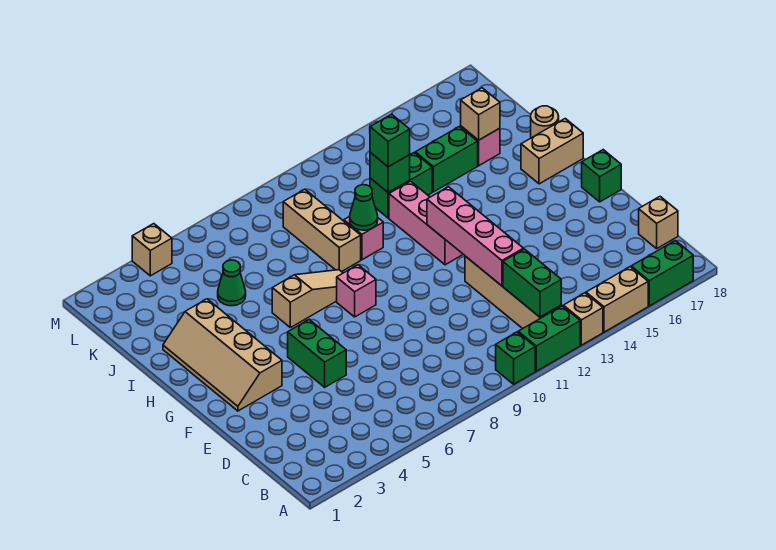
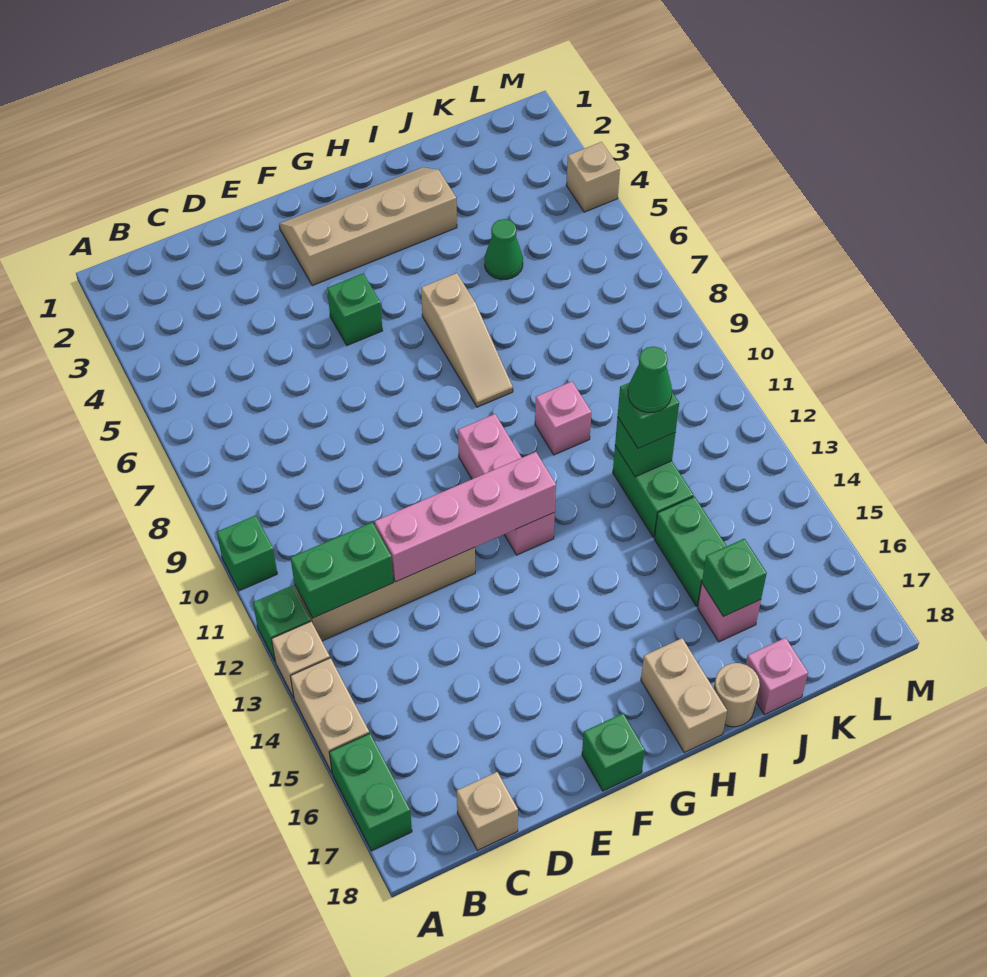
green 1x2 brick [518,306,580,371] -> green 1x1 brick [253,585,311,661]
green 1x2 brick [288,320,346,387] -> green 1x1 brick [327,273,382,345]
pink 1x1 brick [337,265,376,317] -> pink 1x1 brick moved to [746,638,808,715]
pink 1x3 brick [389,181,463,265] -> pink 1x3 brick turned to [458,414,555,555]
tan 1x3 brick [283,189,361,272] -> none
green 1x1 cone [350,185,378,230] -> green 1x1 cone moved to [628,346,672,412]
tan 1x1 brick [461,88,500,140] -> green 1x1 brick [702,539,767,617]

